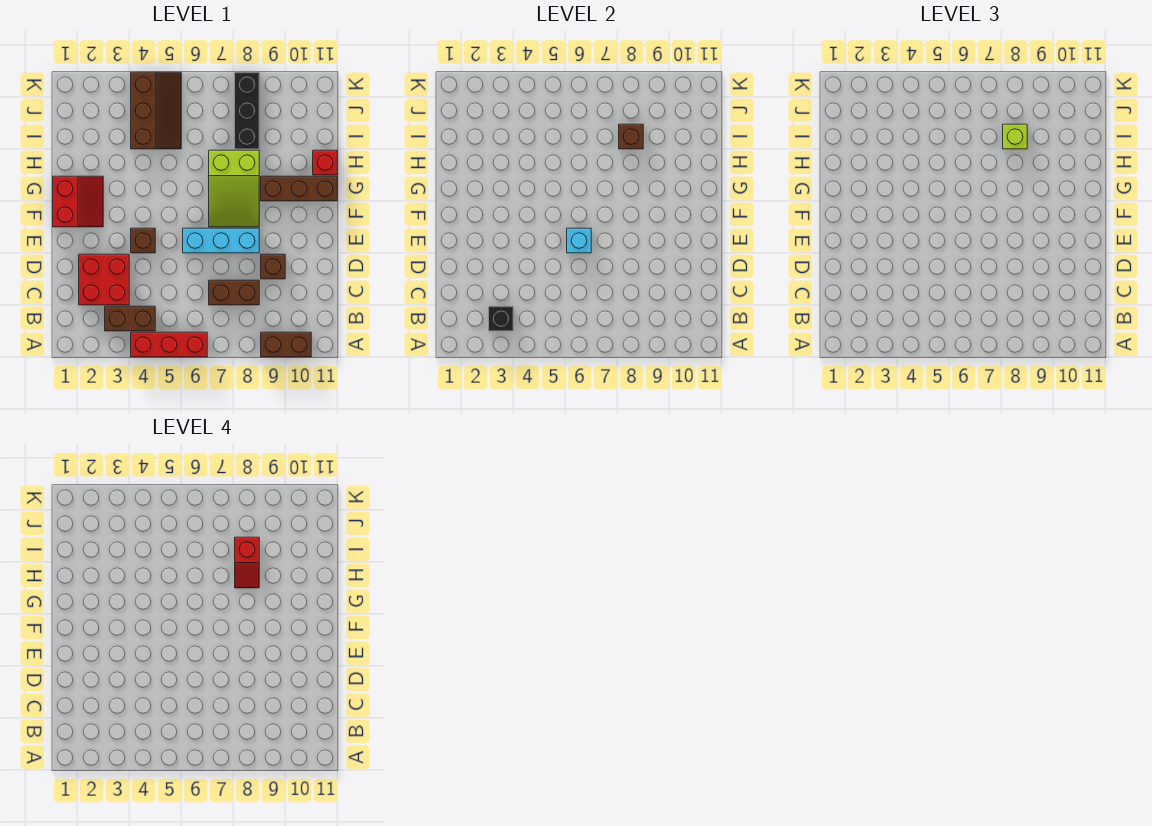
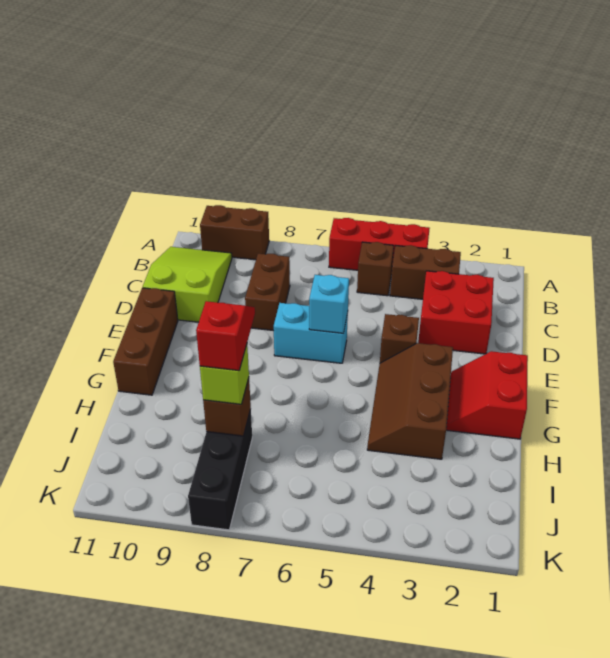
black 1x1 brick [489,306,513,331] -> none
brown 1x2 brick [209,280,259,305] -> brown 1x2 brick turned to [245,254,290,331]
brown 1x1 brick [261,254,285,279] -> brown 1x1 brick moved to [357,242,394,296]
cyan 1x3 brick [183,228,259,253] -> cyan 1x2 brick [274,303,348,363]
lime 2x3 slope [209,150,259,227] -> lime 2x3 slope moved to [143,247,232,322]
brown 1x3 brick [261,176,337,201] -> brown 1x3 brick turned to [113,288,178,395]
red 1x1 brick [313,150,337,175] -> none
brown 2x3 slope [131,72,181,149] -> brown 2x3 slope moved to [367,343,453,459]

